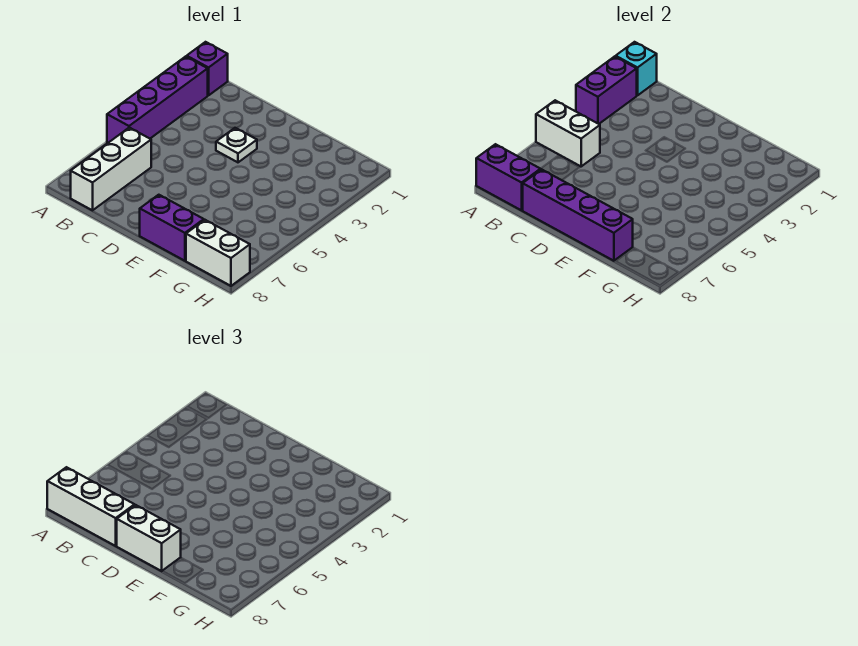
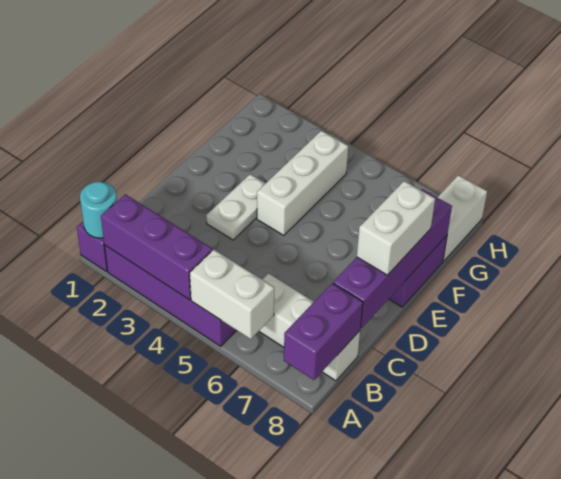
cyan 1x1 brick [616,42,657,95] -> cyan 1x1 round brick [80,182,117,238]
purple 1x2 brick [576,56,637,124] -> purple 1x3 brick [101,194,212,300]
white 1x2 brick [536,100,600,166] -> white 1x2 brick turned to [190,250,274,339]
white 1x3 brick [47,467,135,546] -> white 1x3 brick moved to [257,131,348,236]
white 1x1 plate [216,128,257,162] -> white 1x2 plate [206,174,266,240]

